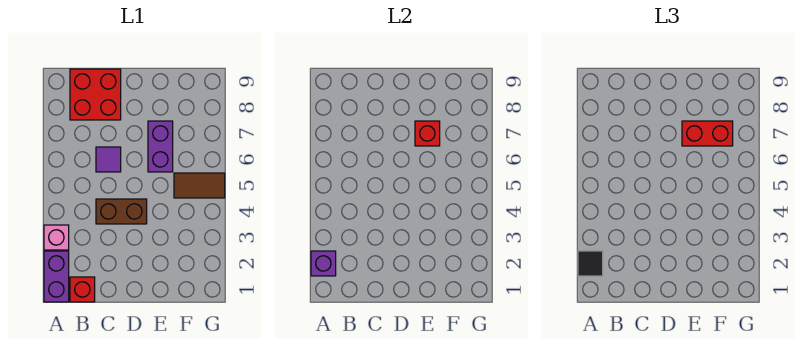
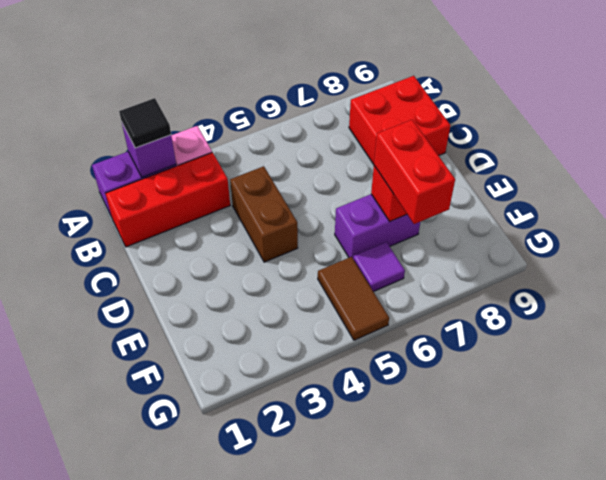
red 1x1 brick [70,277,95,302] -> red 1x3 brick [105,152,230,247]
purple 1x1 tile [96,147,121,172] -> purple 1x1 tile moved to [353,242,405,292]

